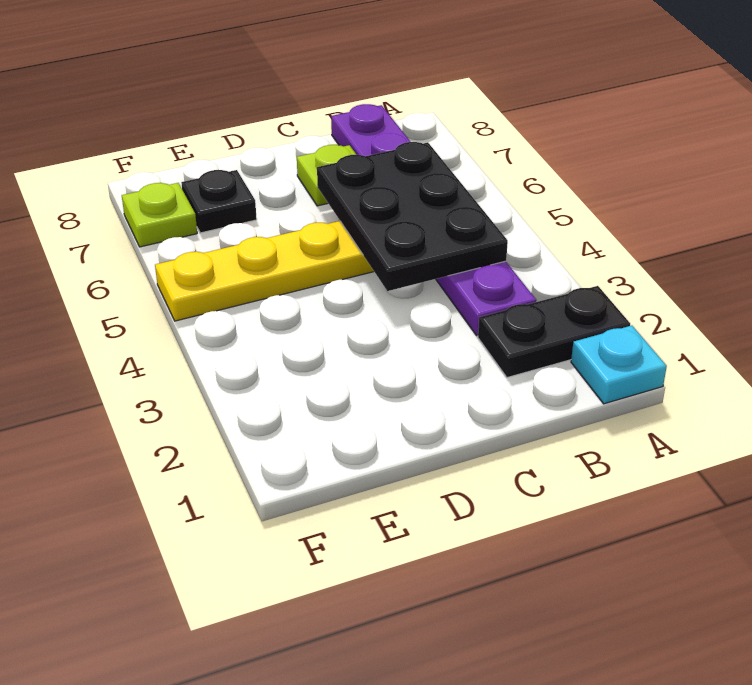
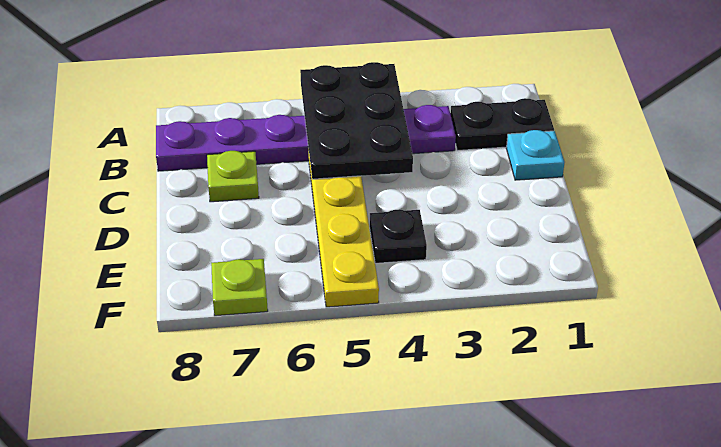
cyan 1x1 plate [571,326,667,404] -> cyan 1x1 plate moved to [506,130,565,180]
black 1x2 plate [478,286,630,378] -> black 1x2 plate turned to [450,98,554,151]
black 2x3 plate [317,142,508,291] -> black 2x3 plate turned to [300,62,413,179]
black 1x1 plate [181,170,257,233] -> black 1x1 plate moved to [370,210,427,263]

